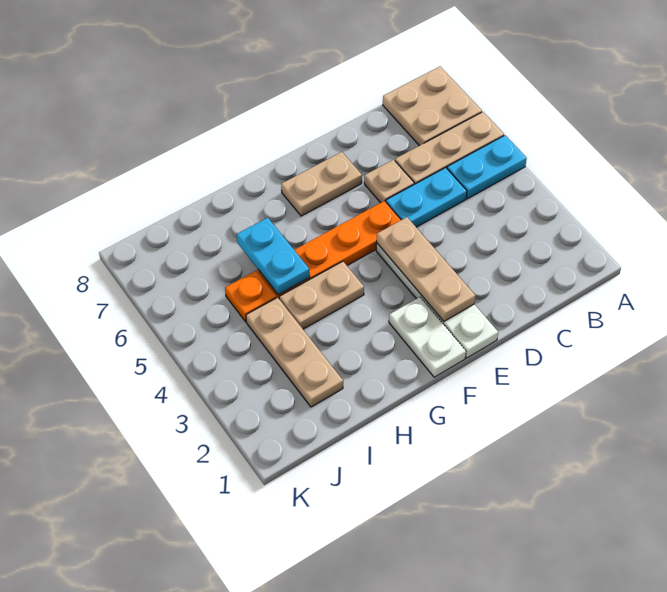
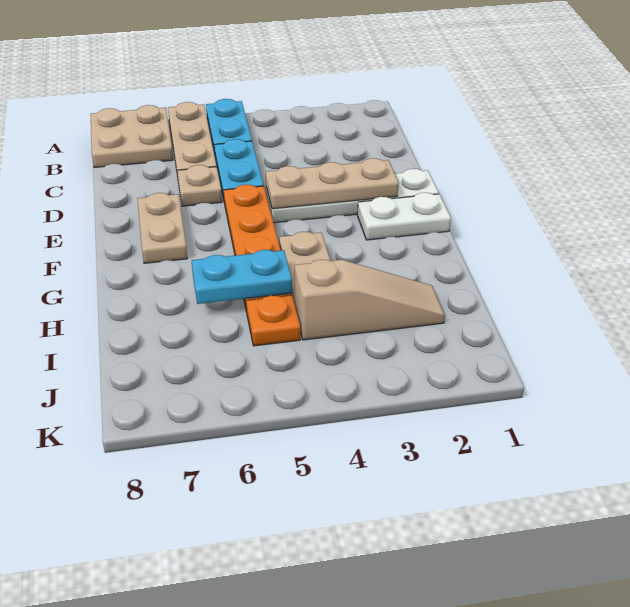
tan 1x3 plate [246,297,343,407] -> tan 1x3 slope [295,260,445,340]

